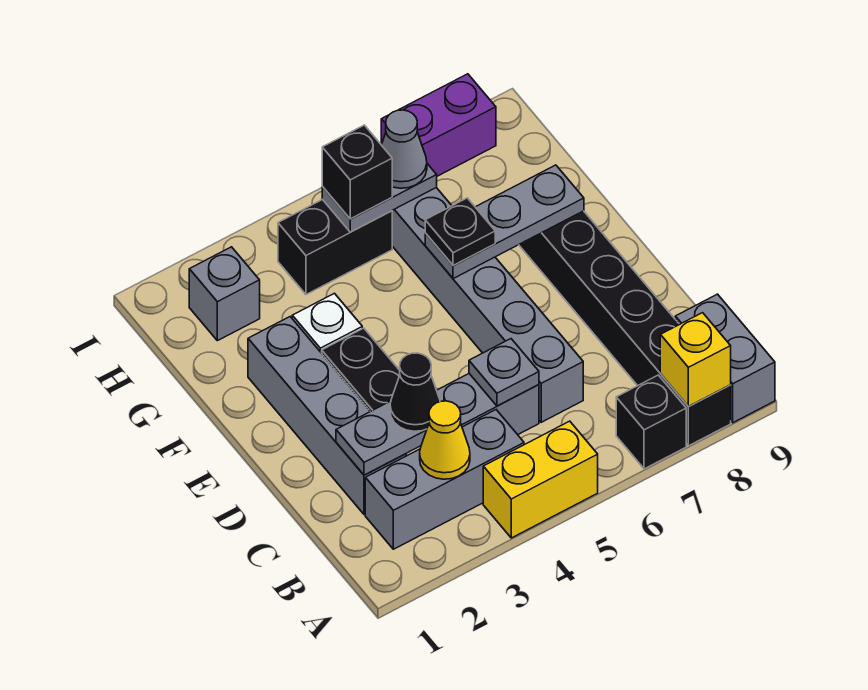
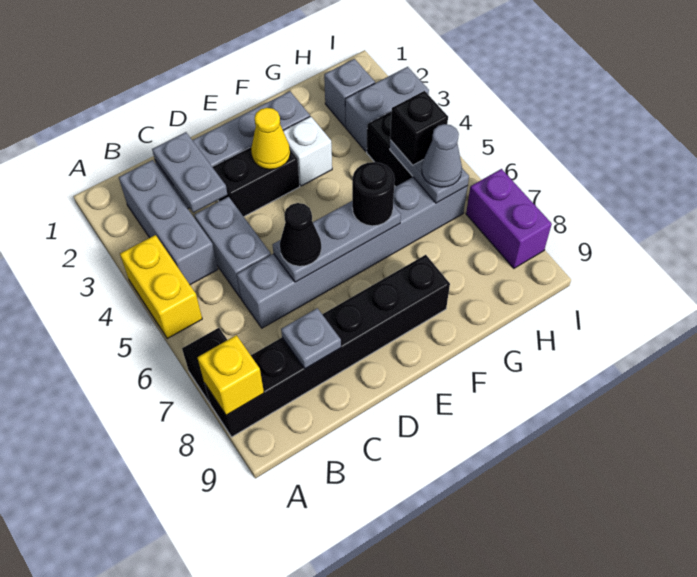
grey 1x2 brick [675,294,775,423] -> grey 1x2 brick moved to [345,67,429,151]
yellow 1x1 cone [420,401,470,479] -> yellow 1x1 cone moved to [251,108,290,169]
black 1x1 cone [390,353,440,431] -> black 1x1 cone moved to [280,203,321,266]
grey 1x1 plate [469,339,539,406] -> grey 1x1 plate moved to [281,308,341,369]
grey 1x3 plate [425,165,584,279] -> grey 1x3 plate turned to [273,201,401,282]
black 1x1 plate [425,198,495,265] -> black 1x1 round brick [352,162,395,226]

